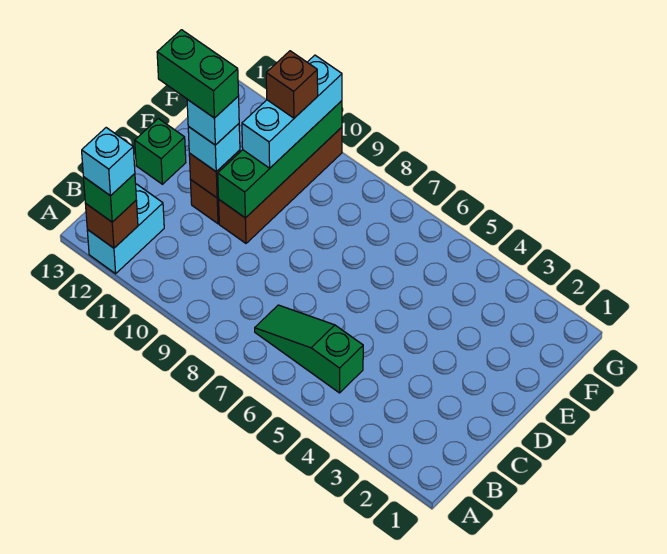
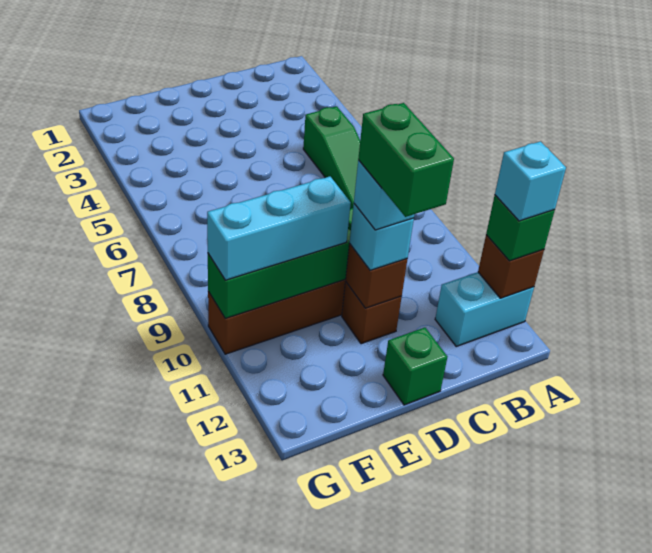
brown 1x1 brick [266,51,318,118] -> none

